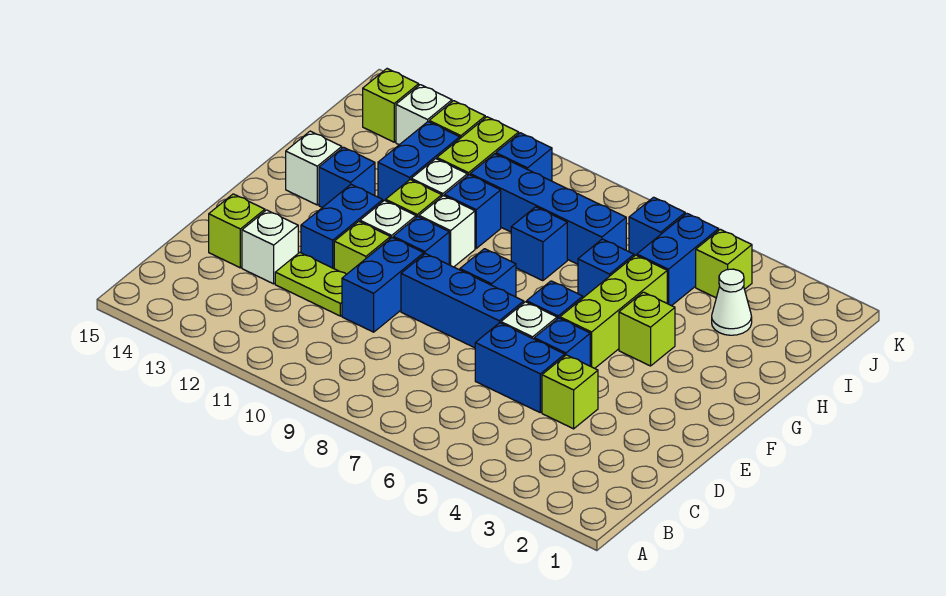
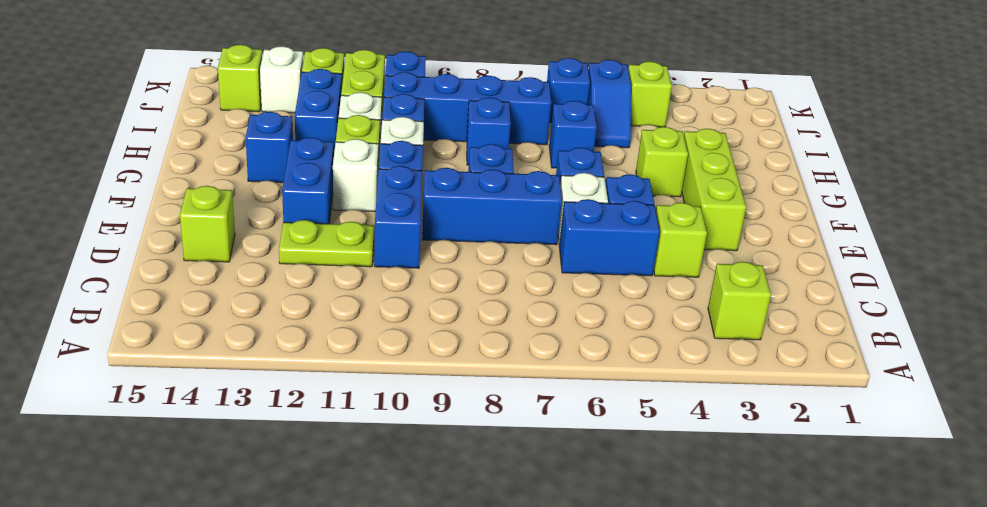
white 1x1 brick [242,210,298,284] -> none
lime 1x1 brick [334,221,390,274] -> lime 1x1 brick moved to [708,262,771,340]
lime 1x3 brick [560,255,667,368] -> lime 1x3 brick moved to [682,129,746,251]
white 1x1 brick [286,131,342,205] -> none
white 1x1 cone [712,269,752,335] -> none
blue 1x2 brick [637,214,719,306] -> blue 1x2 slope [588,60,631,148]

